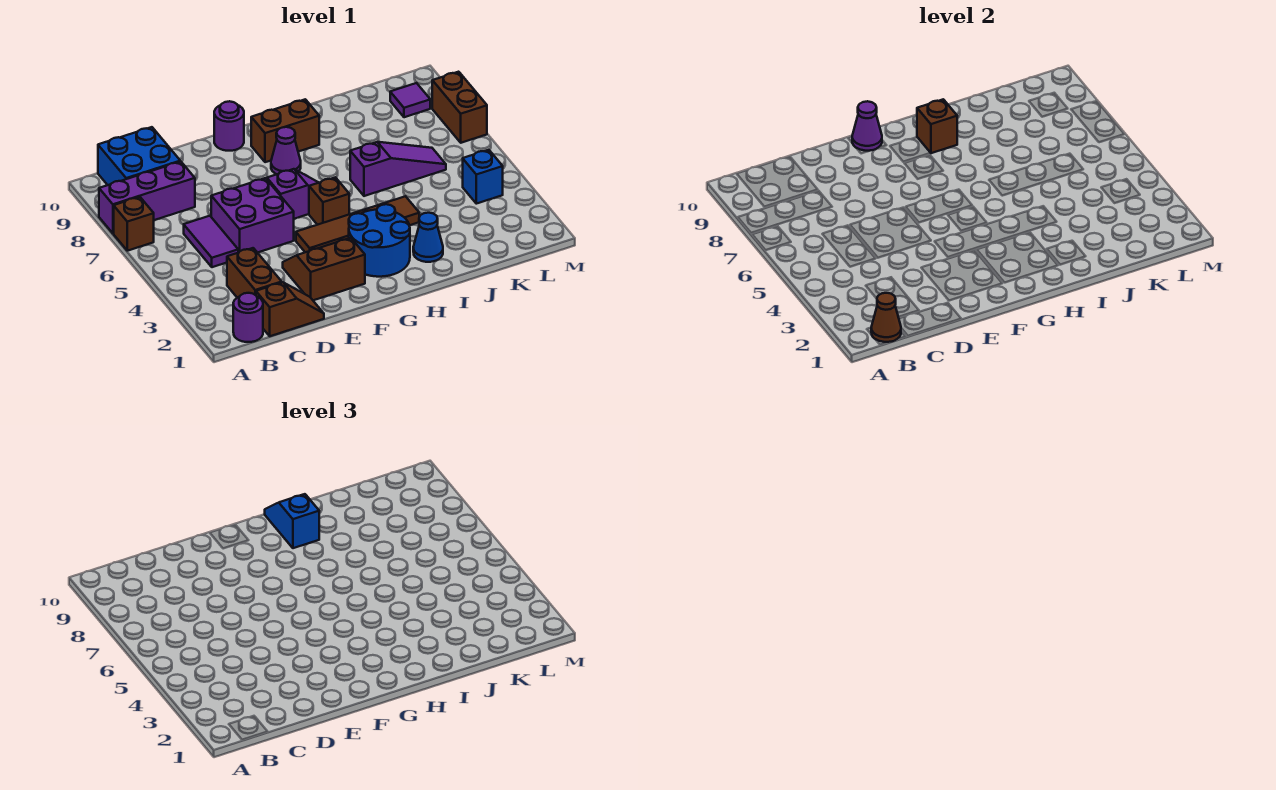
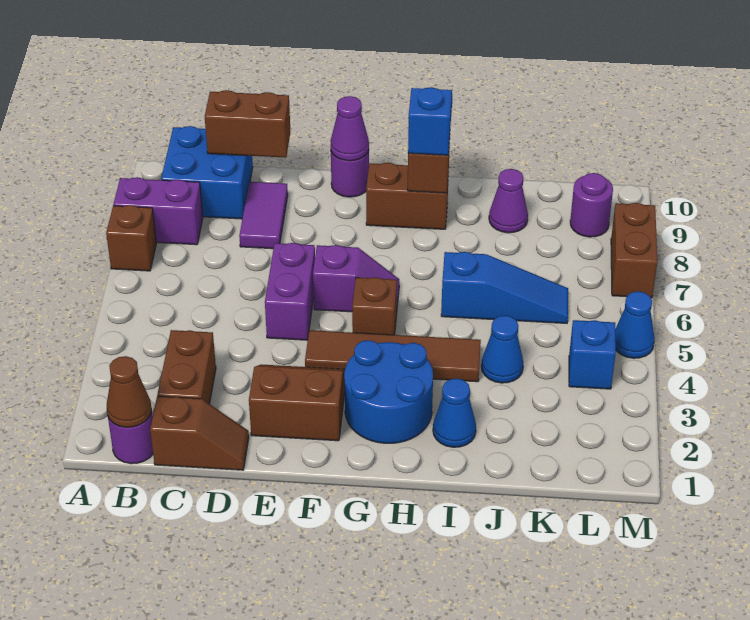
purple 1x3 brick [99,162,195,233] -> purple 1x2 brick [113,177,203,245]
purple 1x2 tile [184,216,238,267] -> purple 1x2 tile moved to [239,182,288,249]
none -> brown 1x2 brick [205,90,290,158]
purple 2x2 brick [211,178,294,253] -> purple 1x2 brick [265,243,315,340]
purple 1x1 cone [271,127,301,174] -> purple 1x1 cone moved to [489,169,528,233]
purple 1x3 slope [350,142,446,196] -> blue 1x3 slope [441,252,568,323]
none -> blue 1x1 cone [481,316,523,383]
purple 1x1 tile [390,83,430,117] -> purple 1x1 round brick [570,173,613,237]
none -> blue 1x1 cone [615,291,655,358]

